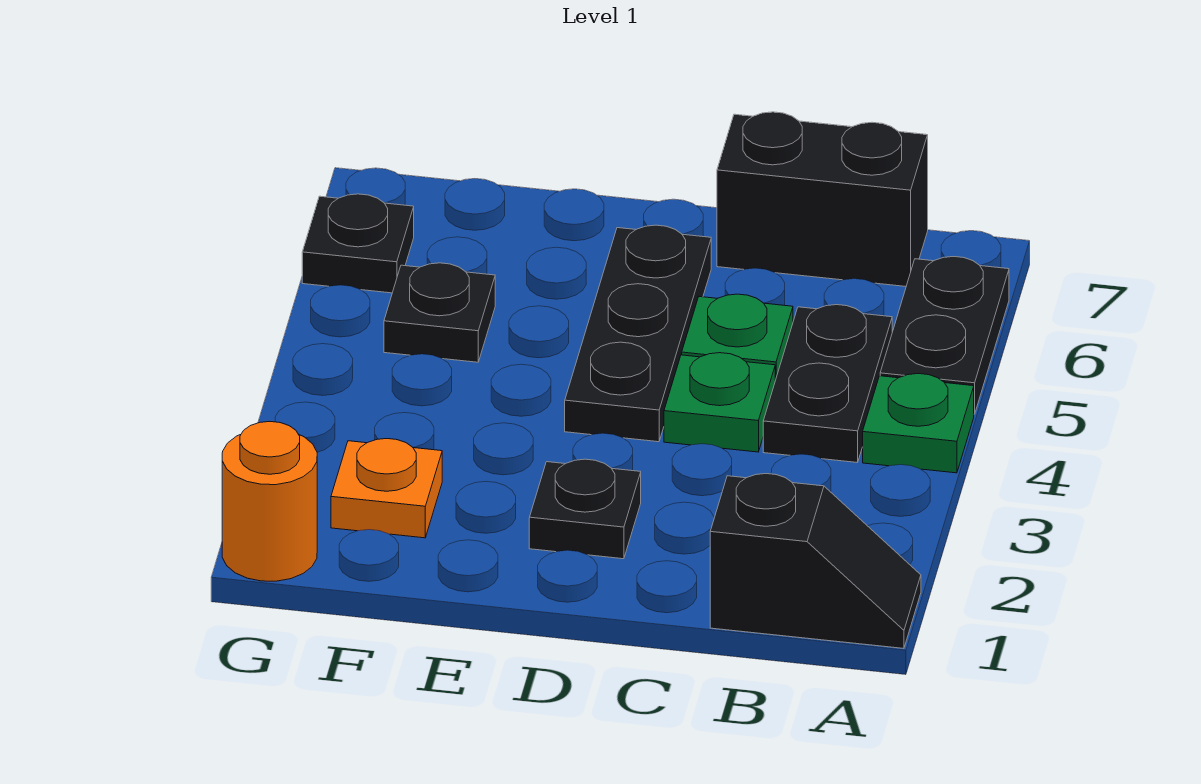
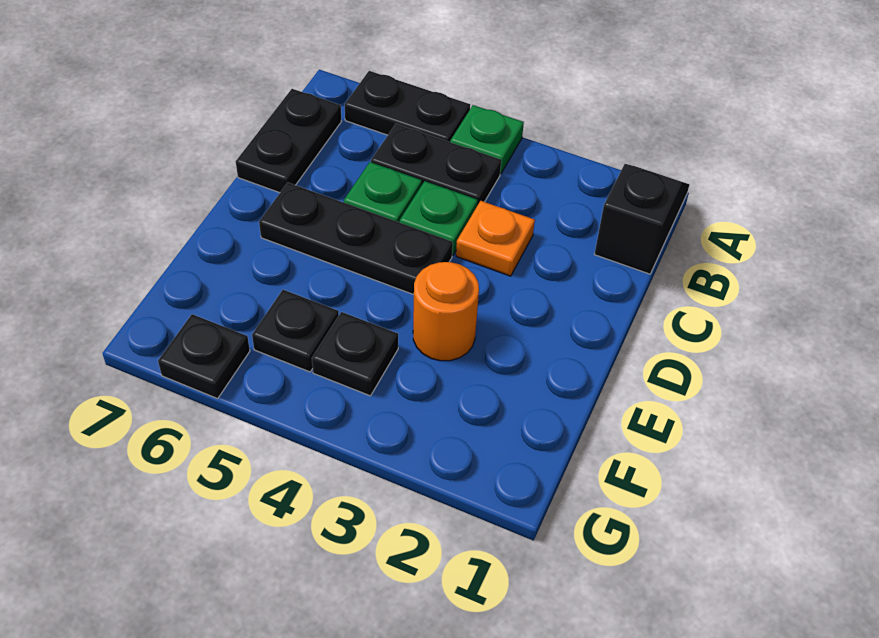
black 1x2 brick [717,112,928,286] -> black 1x2 plate [236,89,342,193]
black 1x1 plate [529,459,641,559] -> black 1x1 plate moved to [312,312,398,396]
orange 1x1 plate [331,439,442,538] -> orange 1x1 plate moved to [456,201,535,276]
orange 1x1 round brick [222,421,317,581] -> orange 1x1 round brick moved to [413,262,479,361]

